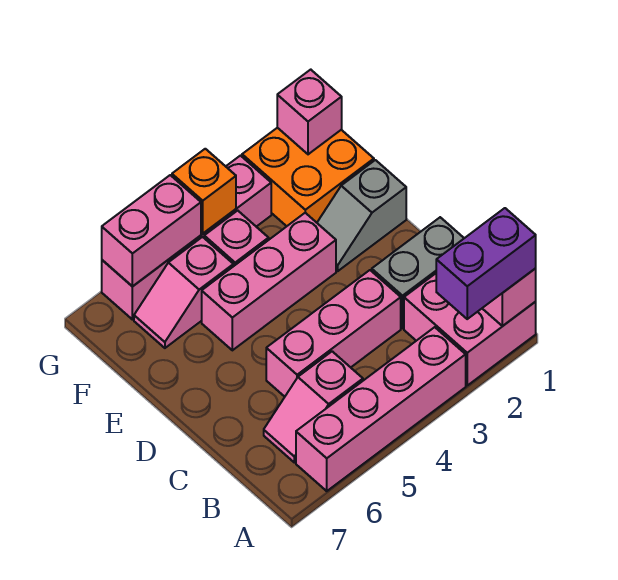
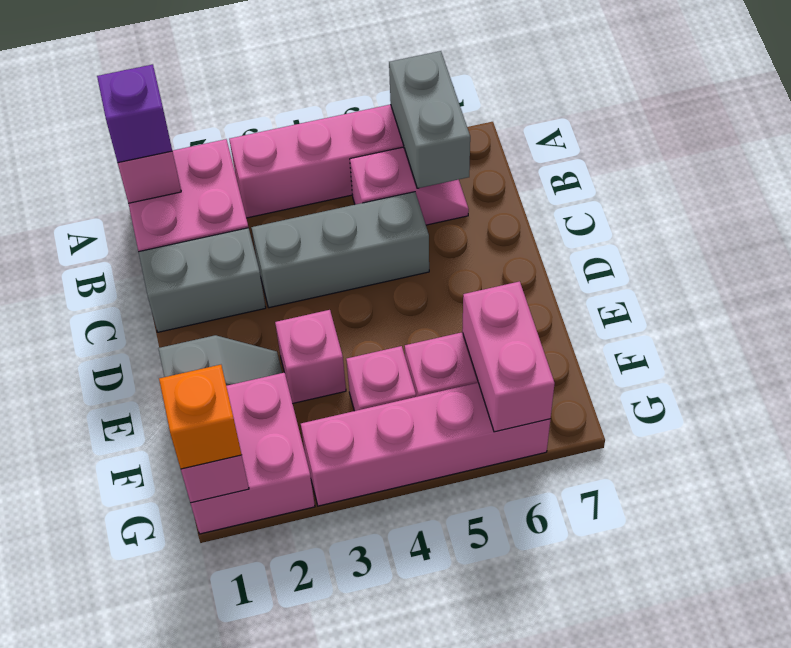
purple 1x2 brick [436,208,536,319] -> purple 1x1 brick [97,64,172,163]
none -> grey 1x2 brick [389,51,470,188]
pink 1x3 brick [266,270,401,397] -> grey 1x3 brick [251,192,429,308]
pink 1x3 brick [202,213,336,350] -> pink 1x1 brick [275,310,346,403]
orange 2x2 brick [242,128,374,226] -> pink 2x2 brick [191,373,315,534]
orange 1x1 brick [172,149,236,233] -> orange 1x1 brick moved to [159,365,242,469]
pink 1x2 brick [102,175,201,287] -> pink 1x2 brick turned to [462,281,555,432]

